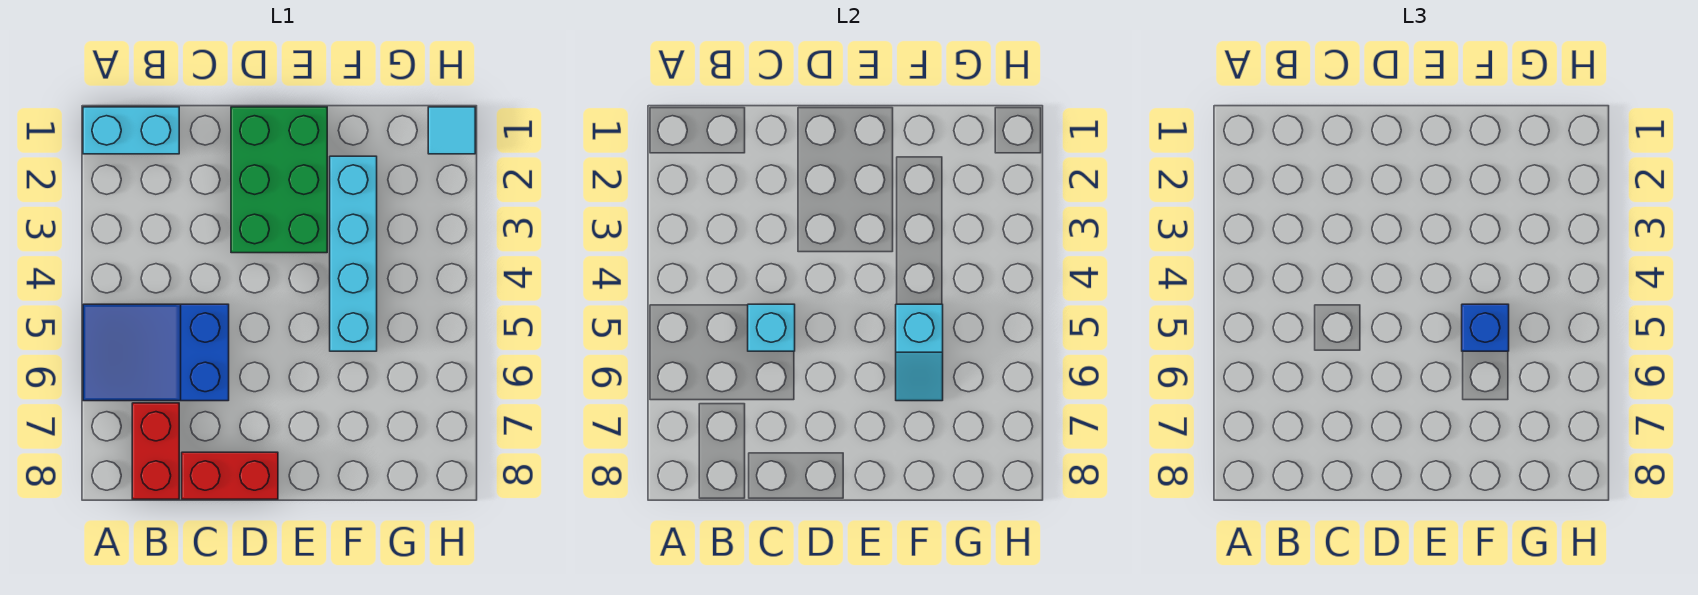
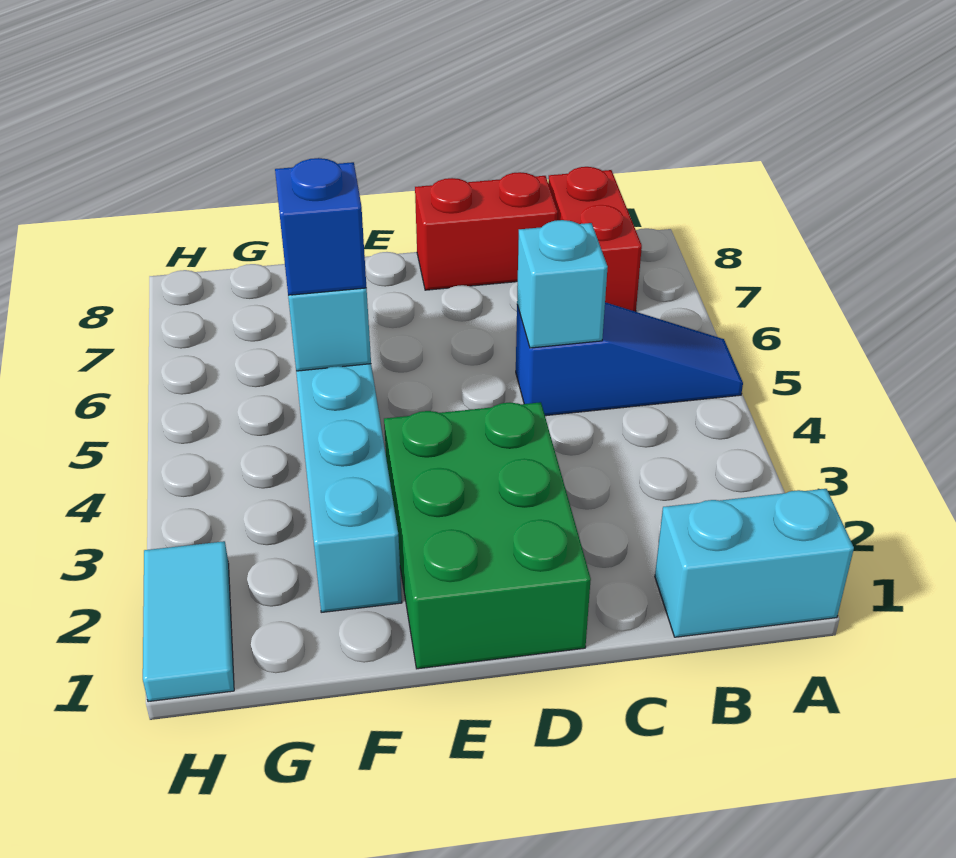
blue 2x3 slope [83,304,229,401] -> blue 1x3 slope [516,302,743,416]
cyan 1x1 tile [428,107,475,154] -> cyan 1x2 tile [143,541,234,702]

